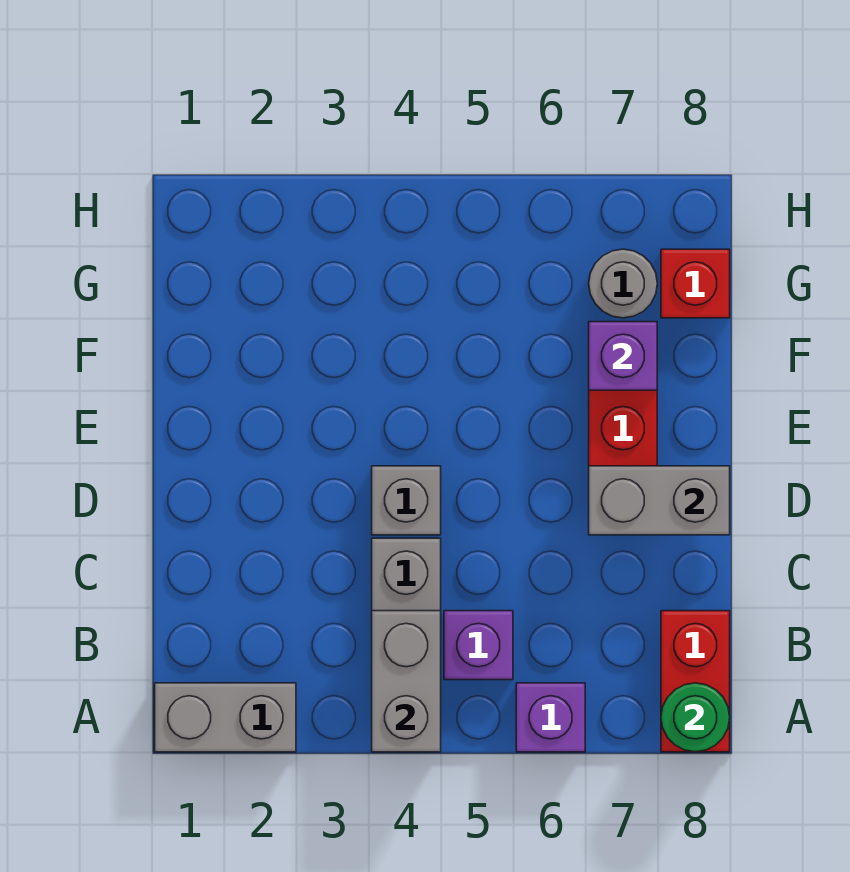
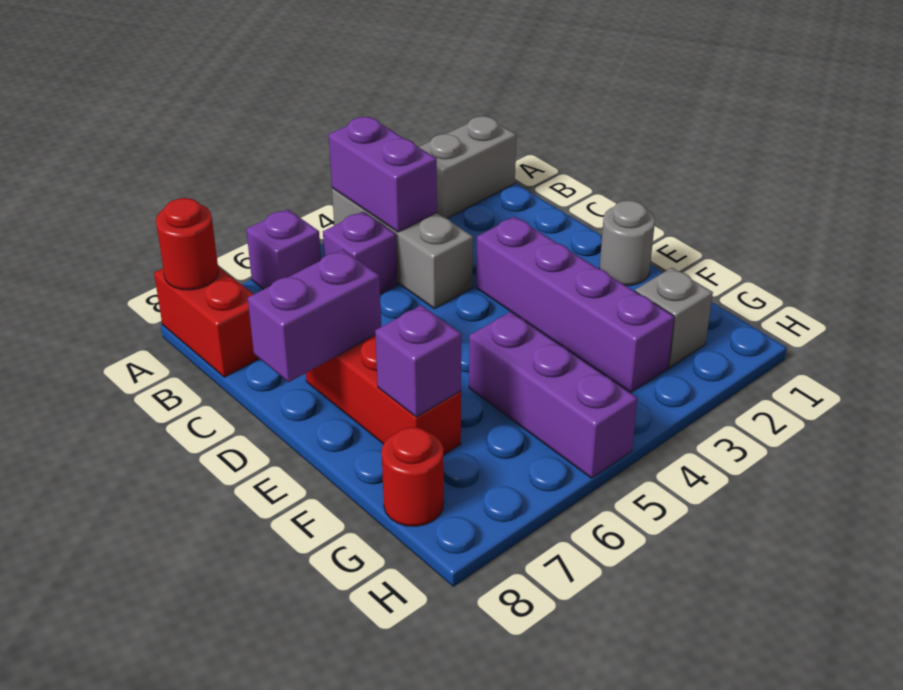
grey 1x2 brick [372,611,441,752] -> purple 1x2 brick [329,116,437,232]
green 1x1 round brick [661,683,730,752] -> red 1x1 round brick [156,198,219,290]
none -> purple 1x4 brick [476,217,674,393]
grey 1x1 brick [372,466,441,535] -> grey 1x1 brick moved to [635,268,713,367]
grey 1x2 brick [589,466,730,535] -> purple 1x2 brick [248,250,381,382]
none -> purple 1x3 brick [469,312,638,478]
grey 1x1 round brick [589,249,657,318] -> grey 1x1 round brick moved to [600,201,655,286]
red 1x1 brick [661,249,730,318] -> red 1x1 round brick [382,427,444,526]

